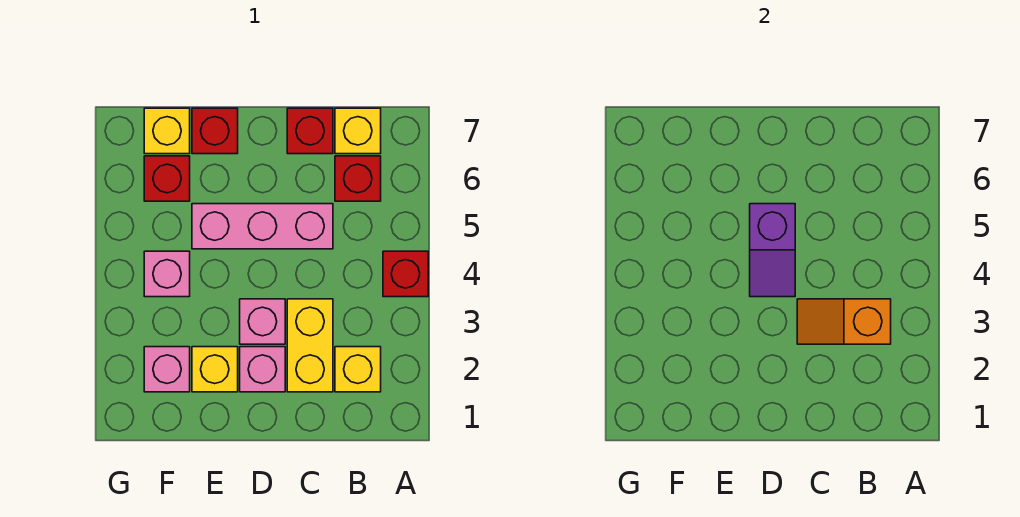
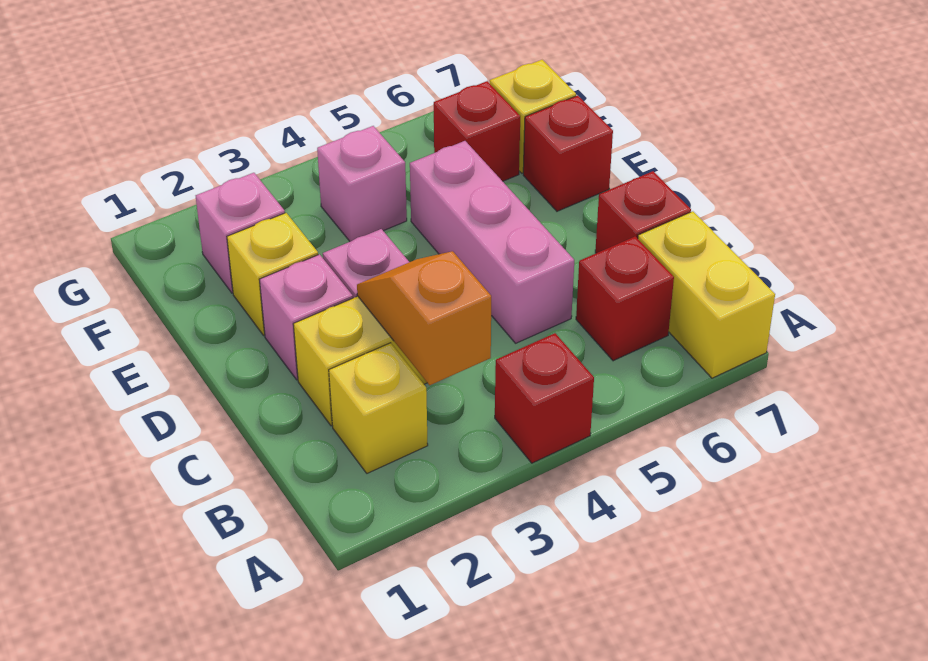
yellow 1x1 brick [335,108,381,154] -> yellow 1x2 brick [638,211,775,378]
purple 1x2 slope [750,204,795,297] -> none

